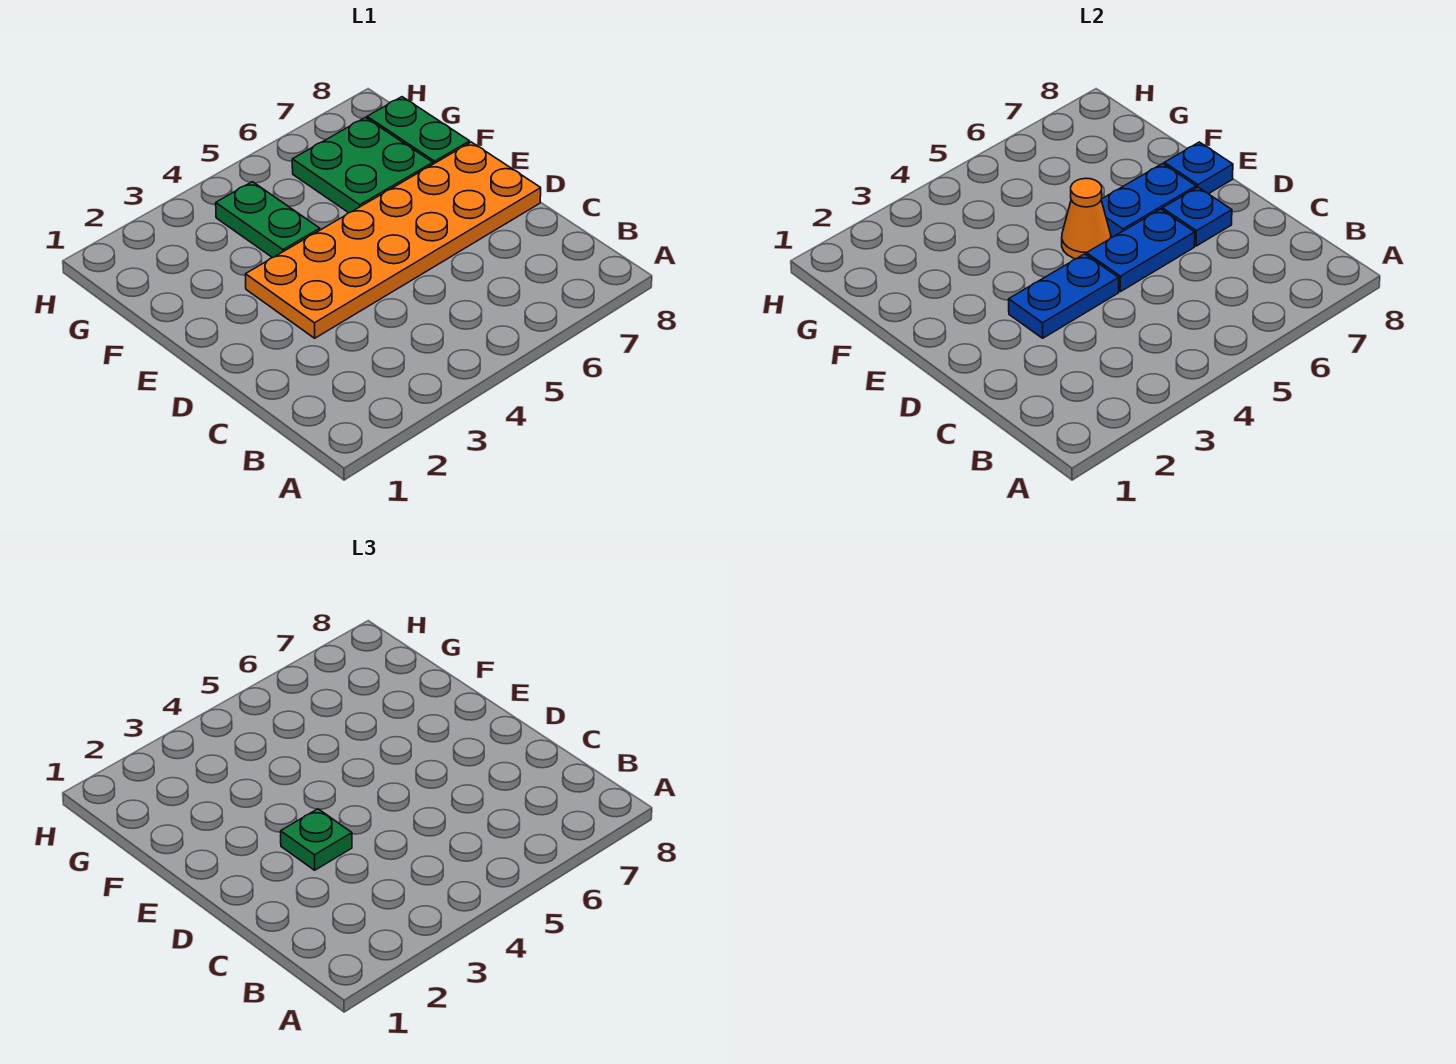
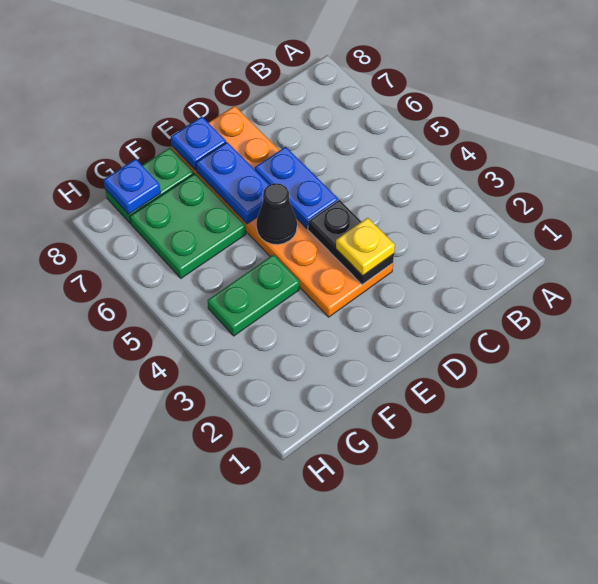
blue 1x2 plate [1009,254,1119,338] -> black 1x2 plate [308,200,394,285]
green 1x1 plate [281,809,352,870] -> yellow 1x1 plate [336,218,395,276]
blue 1x1 plate [1162,187,1232,246] -> blue 1x1 plate moved to [104,159,161,214]
orange 1x1 cone [1062,178,1111,259] -> black 1x1 cone [257,183,297,245]

